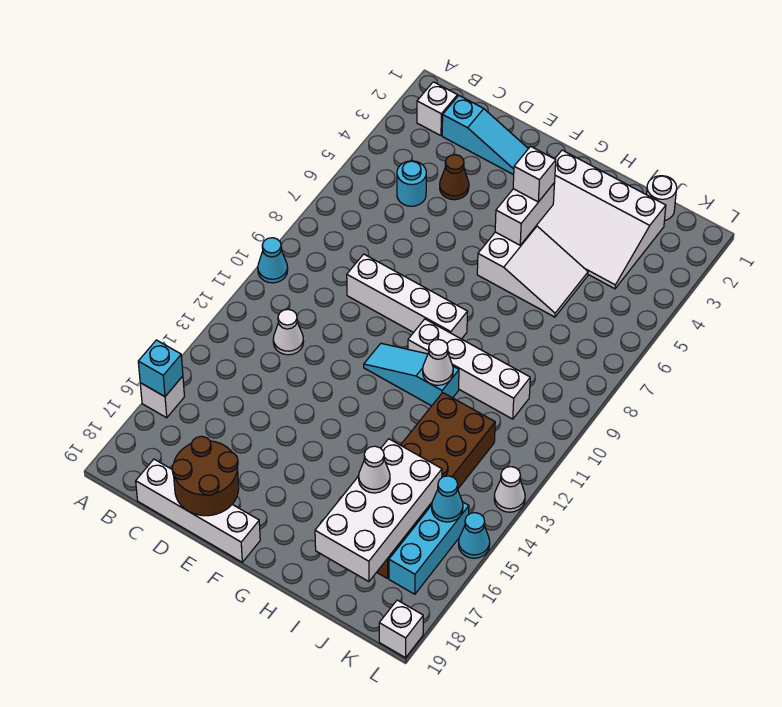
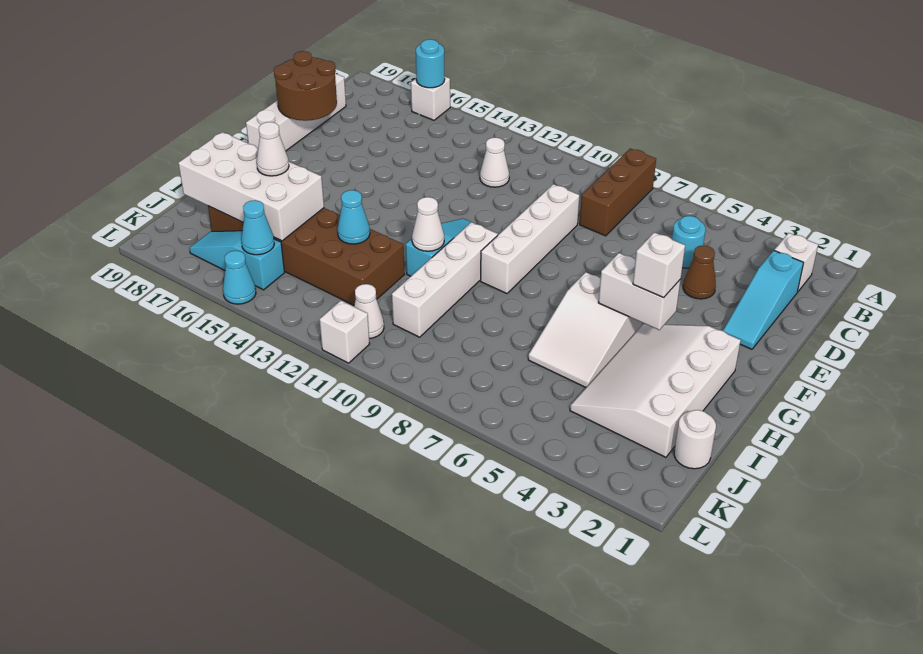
none -> brown 1x3 brick [580,148,656,236]
cyan 1x1 cone [258,238,288,283] -> cyan 1x1 cone moved to [337,190,370,244]
cyan 1x1 brick [138,340,183,397] -> cyan 1x1 round brick [416,39,445,88]
cyan 1x3 brick [389,502,469,594] -> cyan 1x3 slope [189,231,285,290]
white 1x1 cone [494,467,525,512] -> white 1x1 cone moved to [354,284,384,339]
white 1x1 brick [379,600,423,658] -> white 1x1 brick moved to [319,301,369,363]

